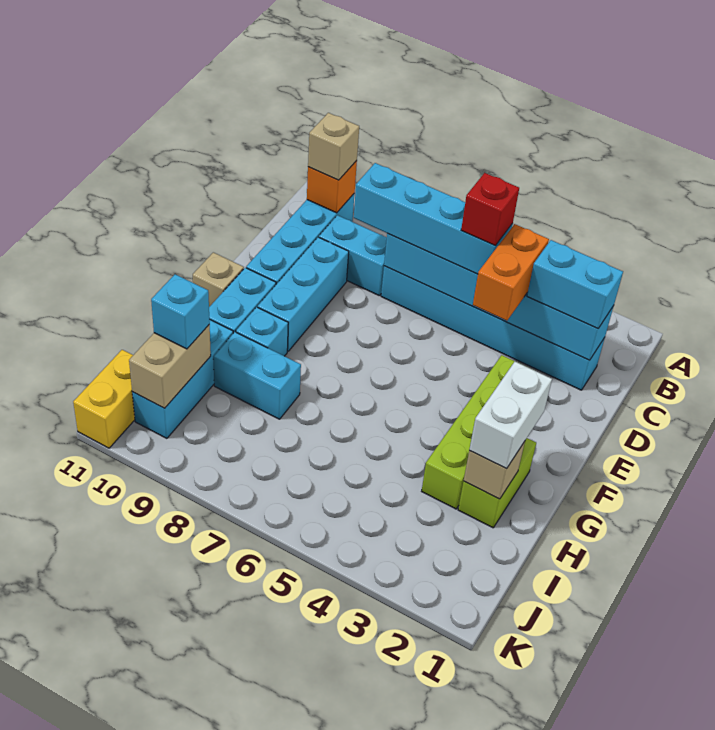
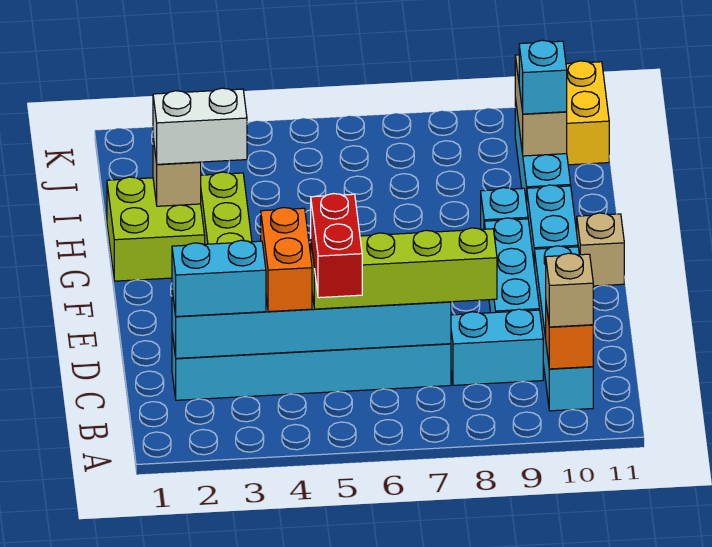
cyan 1x4 brick [354,163,513,274] -> lime 1x4 brick [311,228,497,309]
red 1x1 brick [461,173,519,246] -> red 1x2 brick [311,194,362,298]
lime 1x2 brick [458,438,536,528] -> lime 2x2 brick [107,177,205,281]
white 1x2 brick [469,362,552,469] -> white 1x2 brick turned to [153,88,247,164]
cyan 1x2 brick [213,332,301,419] -> none

